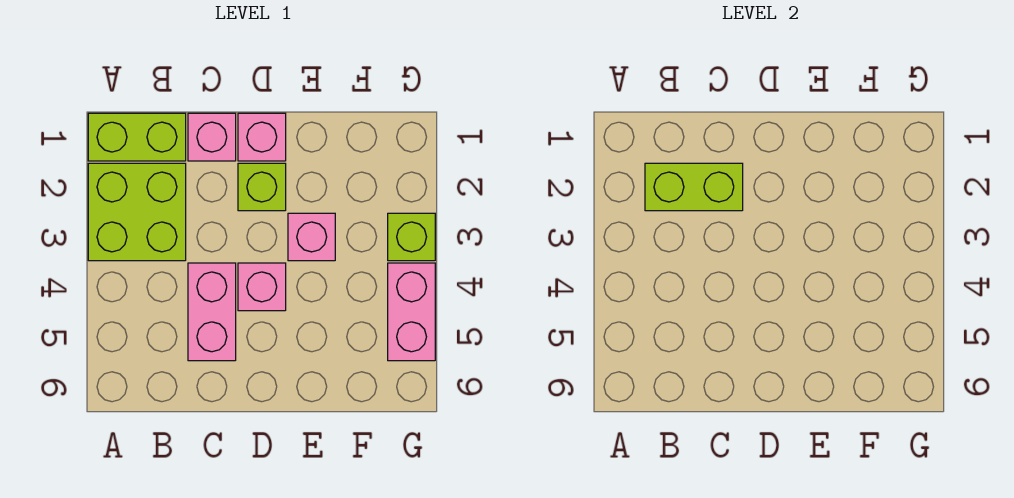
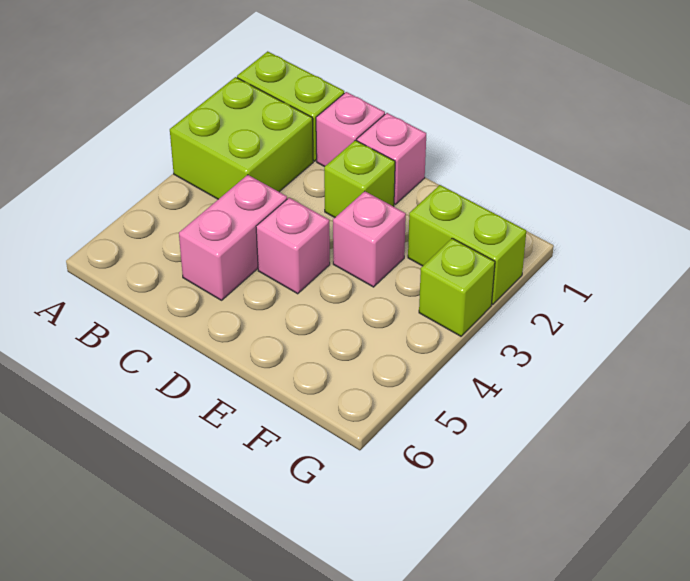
lime 1x2 brick [645,163,743,211] -> lime 1x2 brick moved to [408,185,526,305]
pink 1x2 brick [388,263,435,361] -> none

